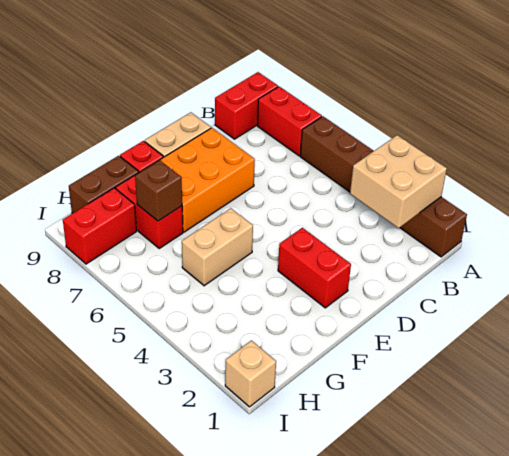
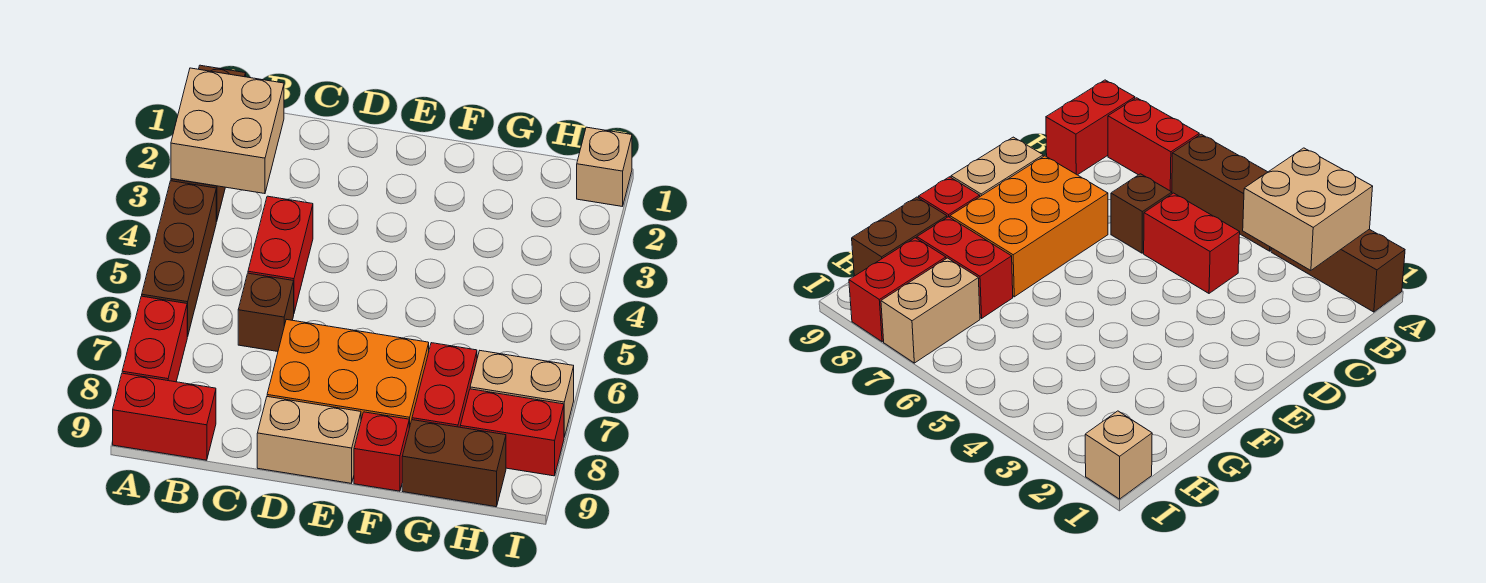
red 1x2 brick [278,228,351,308] -> red 1x2 brick moved to [248,196,313,312]
tan 1x2 brick [182,208,253,286] -> tan 1x2 brick moved to [470,351,574,437]
brown 1x1 brick [135,161,182,221] -> brown 1x1 brick moved to [238,273,294,352]

